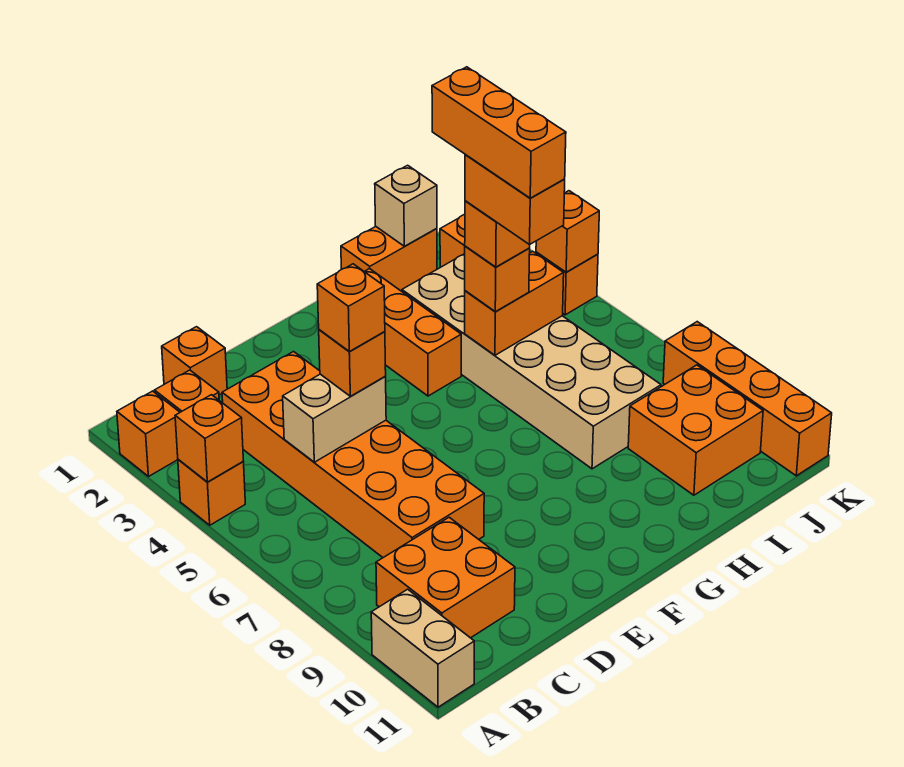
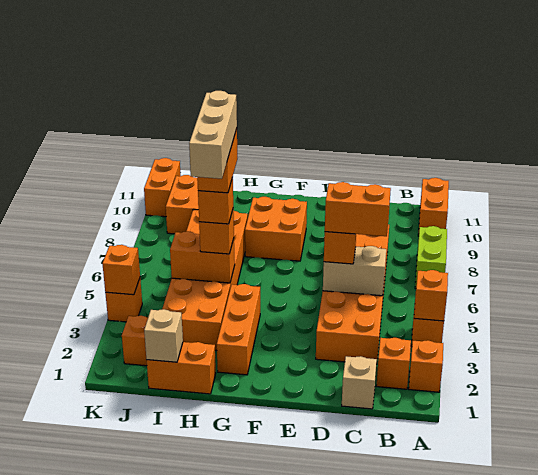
none -> lime 1x2 brick [415,226,447,289]
tan 1x2 brick [371,589,474,707] -> orange 1x2 brick [418,178,449,236]
orange 2x2 brick [376,517,515,638] -> orange 2x2 brick moved to [245,197,307,261]
orange 1x1 brick [162,327,227,395] -> tan 1x1 brick [342,356,377,409]
orange 1x1 brick [317,264,385,352] -> orange 1x2 brick [325,182,391,236]
tan 2x6 brick [402,254,661,469] -> orange 2x6 brick [162,209,248,351]
orange 1x3 brick [432,67,566,198] -> tan 1x3 brick [189,91,237,179]
orange 1x4 brick [663,322,832,476] -> orange 1x2 brick [144,158,181,217]

